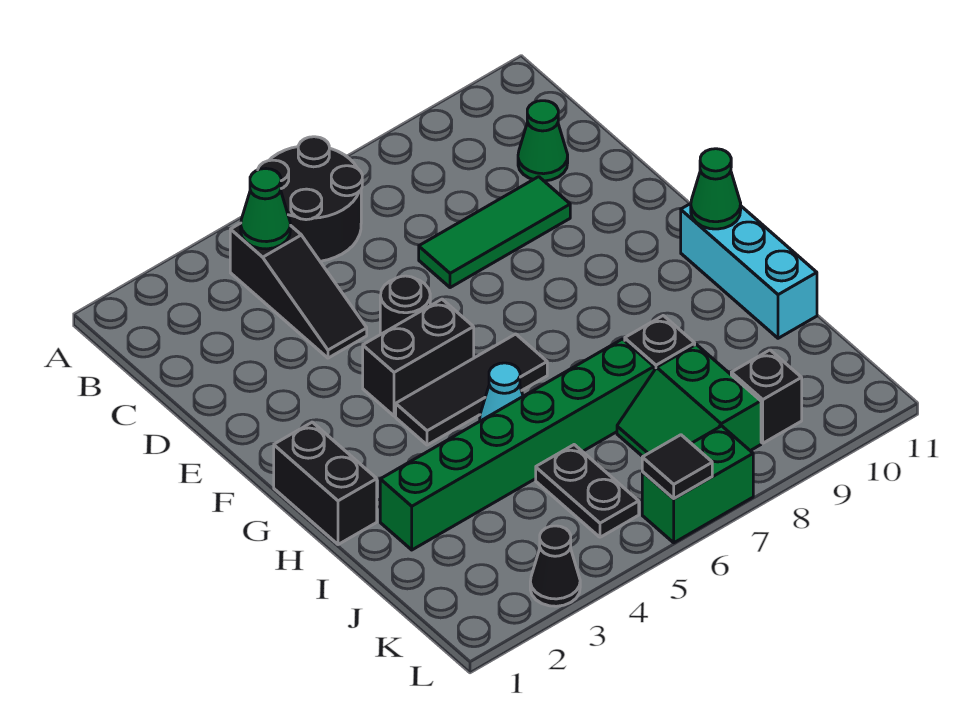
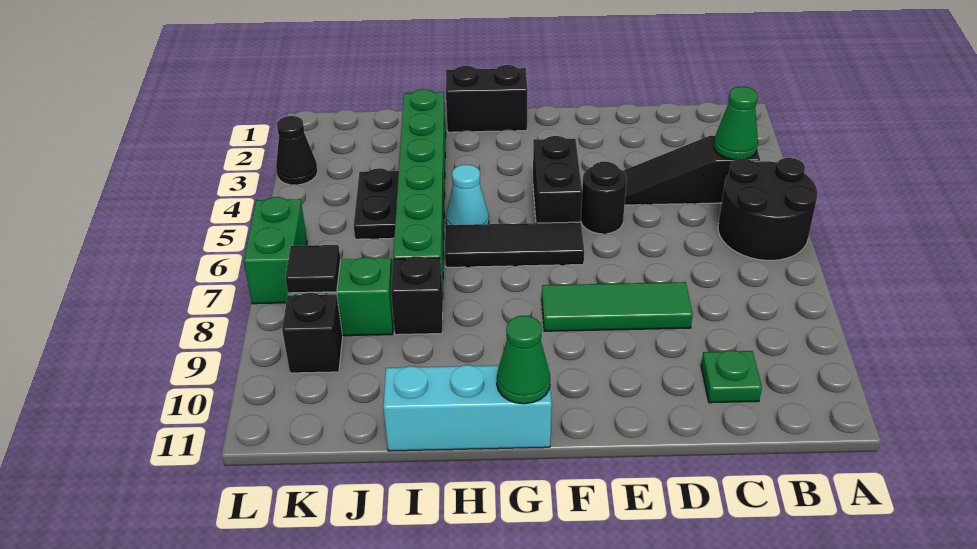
green 1x1 cone [518,101,568,181] -> green 1x1 plate [701,350,762,403]
green 1x3 tile [419,177,570,288] -> green 1x3 tile turned to [542,282,693,331]
black 1x3 tile [396,334,547,445] -> black 1x3 tile turned to [445,222,584,267]
black 1x2 plate [536,445,639,537] -> black 1x2 plate turned to [354,168,399,239]
black 1x1 tile [642,435,712,499] -> black 1x1 tile moved to [285,245,341,293]

